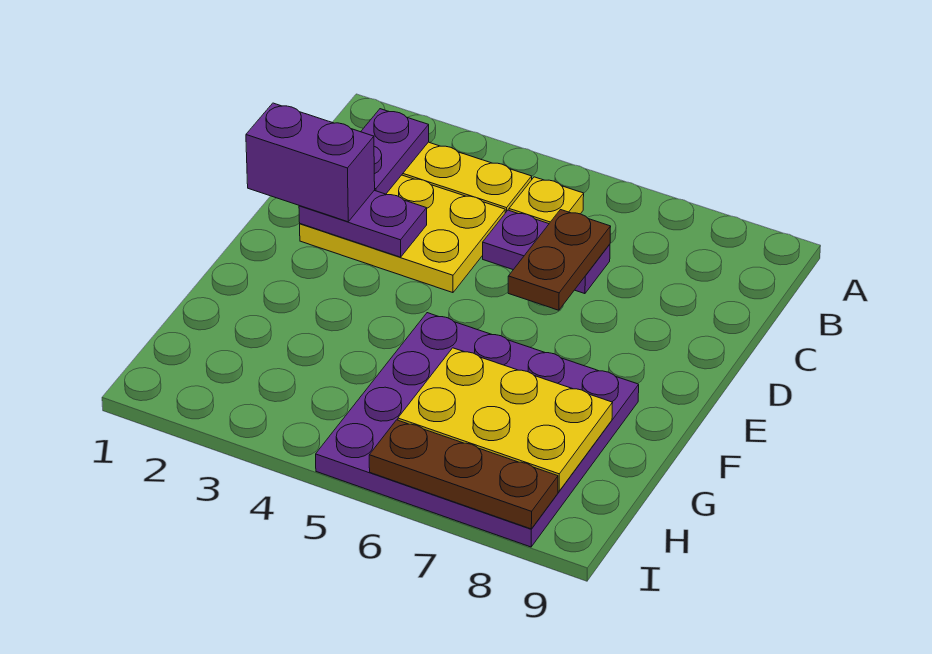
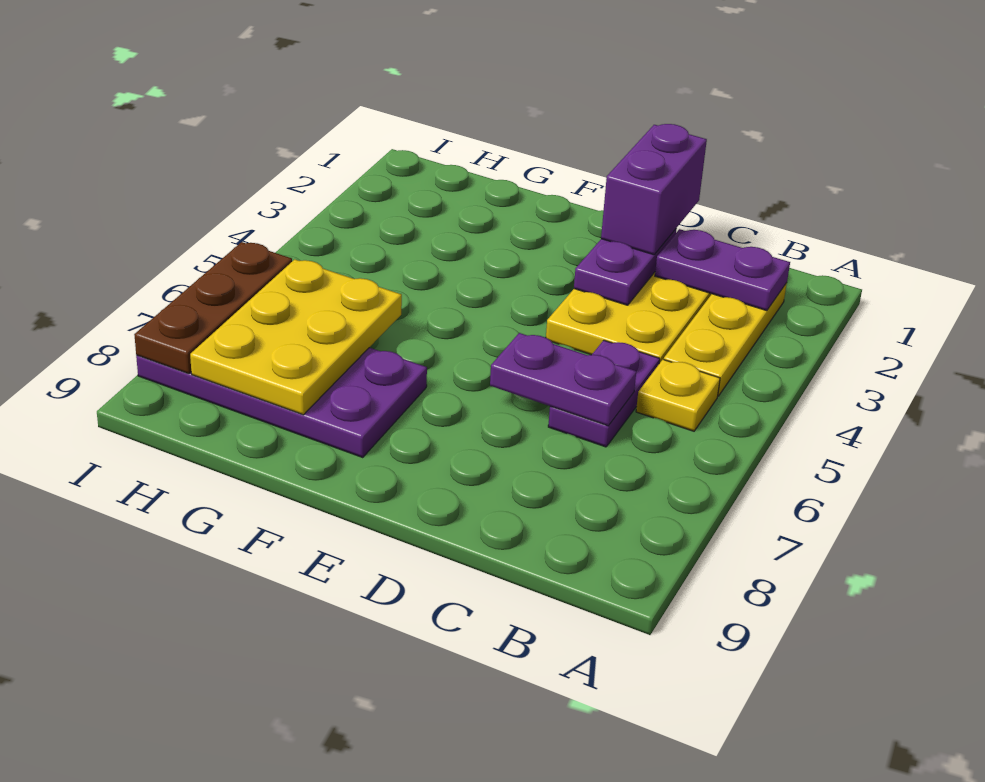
brown 1x2 plate [508,210,611,310] -> purple 1x2 plate [490,333,636,426]
purple 4x4 plate [316,313,639,547] -> purple 2x4 plate [136,348,427,457]

